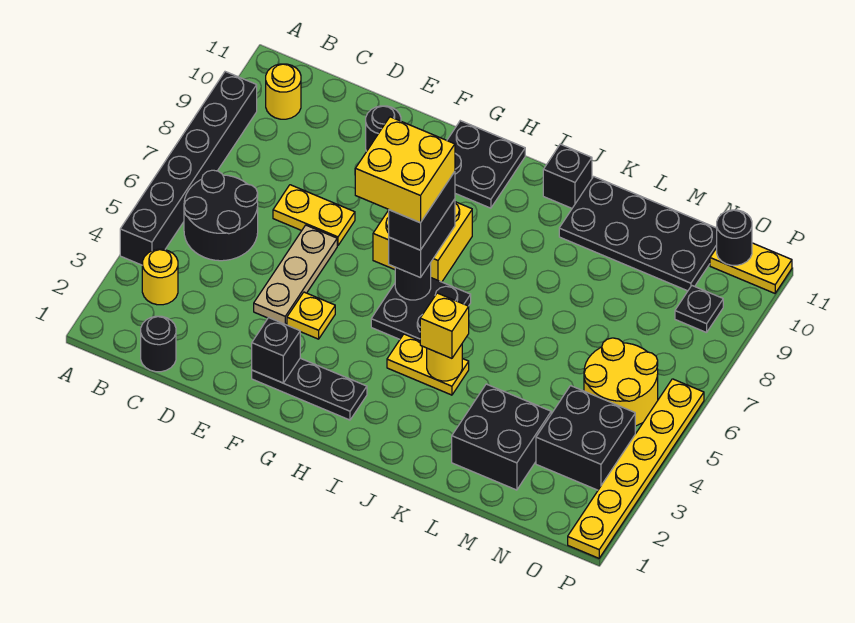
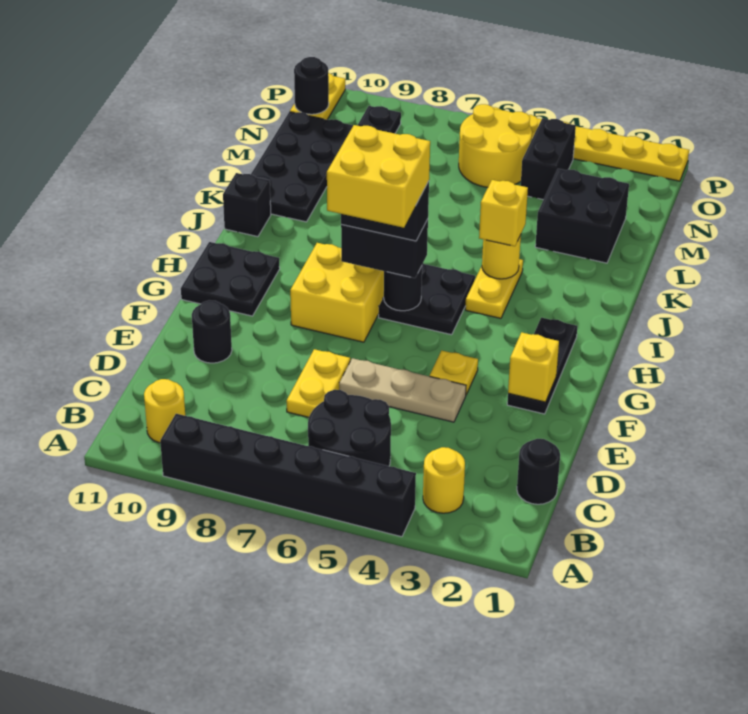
black 1x1 brick [252,318,300,383] -> yellow 1x1 brick [508,332,559,402]
black 2x2 brick [536,386,635,490] -> black 1x2 brick [521,118,576,200]

